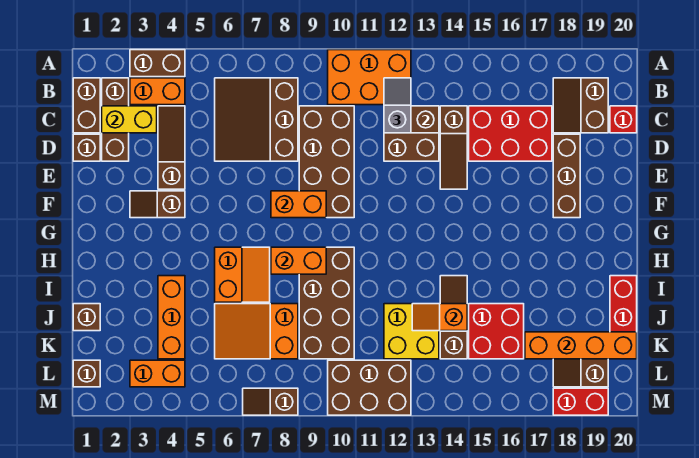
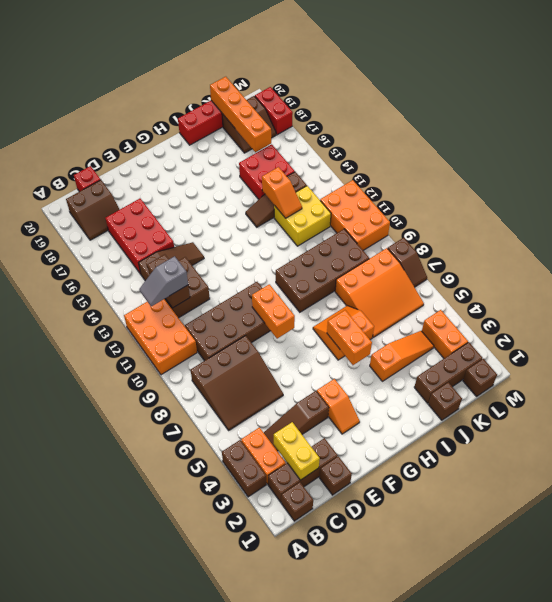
brown 1x2 brick [73,78,100,133] -> brown 1x1 brick [281,482,313,521]
brown 1x3 brick [553,134,580,218] -> brown 1x3 brick moved to [414,342,482,403]
brown 1x2 slope [130,191,185,218] -> orange 1x2 slope [317,379,360,434]
orange 1x2 brick [271,247,326,274] -> orange 1x2 brick moved to [327,310,372,365]
orange 1x3 brick [158,276,185,359] -> orange 1x3 slope [370,331,434,381]
orange 2x3 slope [215,304,298,359] -> orange 3x3 slope [335,248,424,338]
brown 2x3 brick [328,360,411,415] -> orange 2x3 brick [320,180,390,250]

